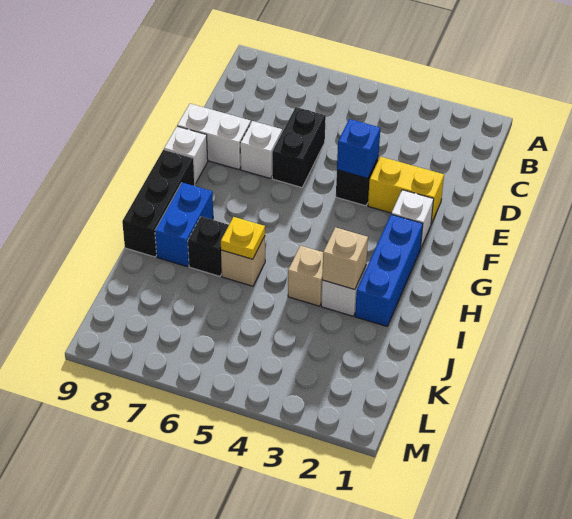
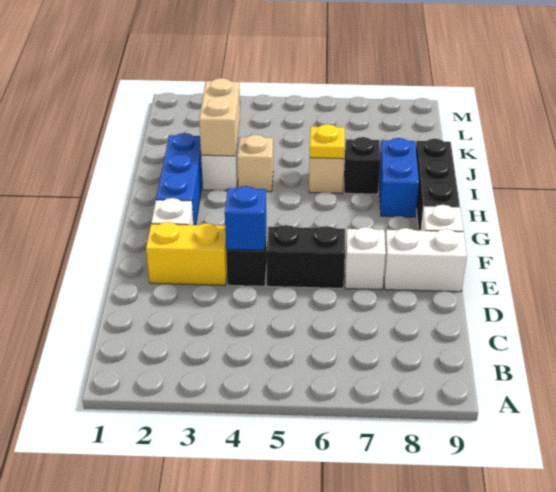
black 1x2 brick [272,107,326,187] -> black 1x2 brick turned to [266,225,345,288]
tan 1x1 brick [322,227,368,290] -> tan 1x2 brick [199,78,240,156]

